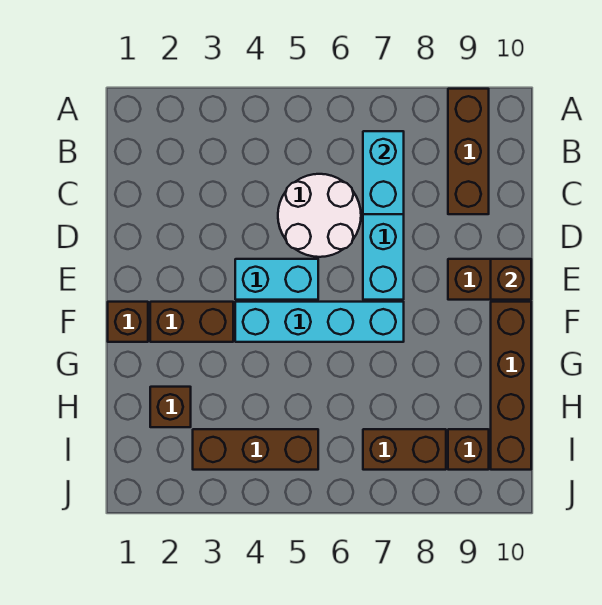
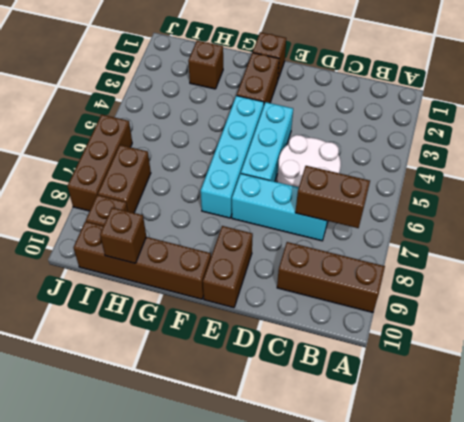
cyan 1x2 brick [363,131,404,214] -> brown 1x2 brick [295,166,370,228]
cyan 1x2 brick [235,259,318,300] -> cyan 1x3 brick [241,102,293,182]
brown 1x1 brick [491,259,531,300] -> brown 1x1 brick moved to [100,208,146,263]
brown 1x3 brick [193,429,318,470] -> brown 1x3 brick moved to [67,115,132,211]

